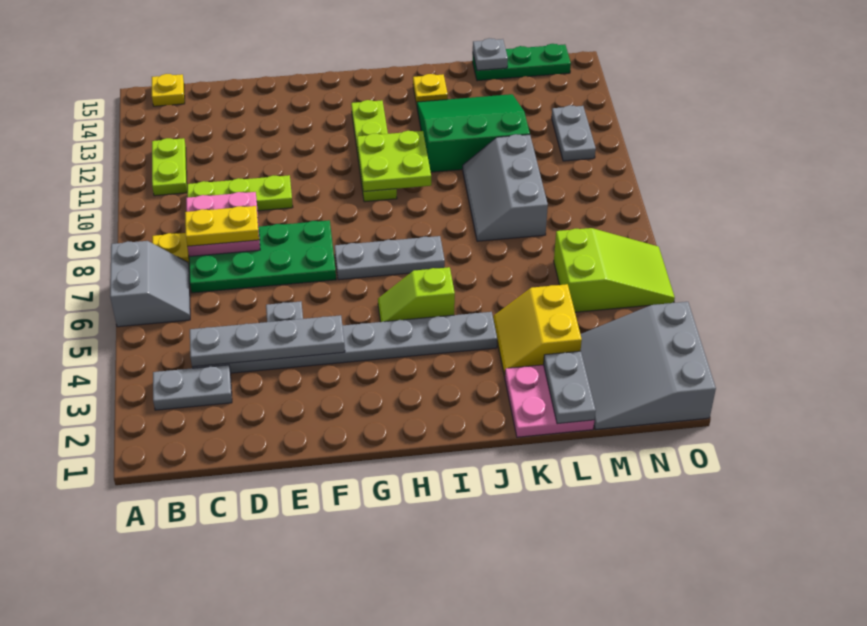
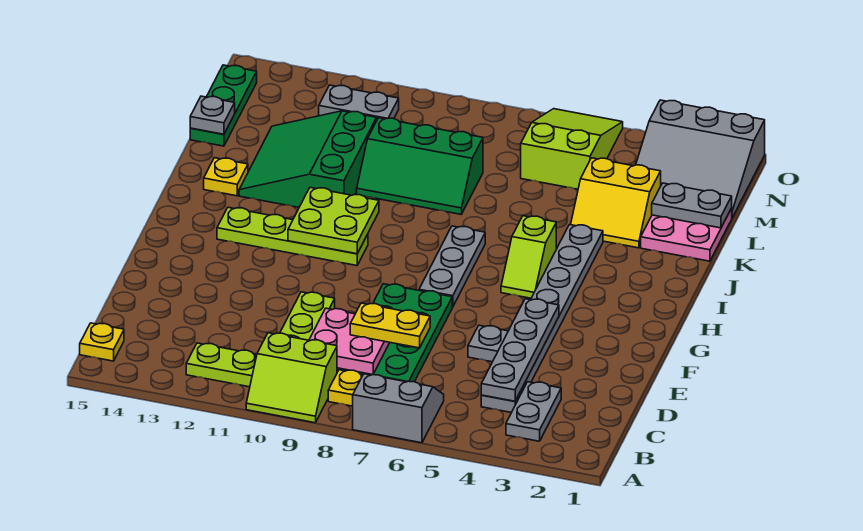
none -> lime 2x2 slope [246,333,337,423]
yellow 1x2 plate [185,206,259,246] -> yellow 1x2 plate turned to [350,303,430,348]
grey 2x3 slope [463,134,548,241] -> green 2x3 slope [357,118,483,214]

